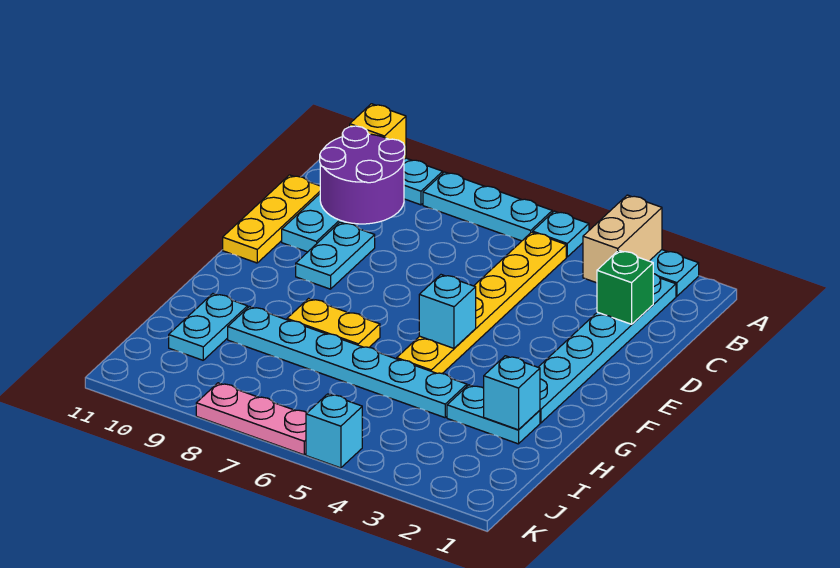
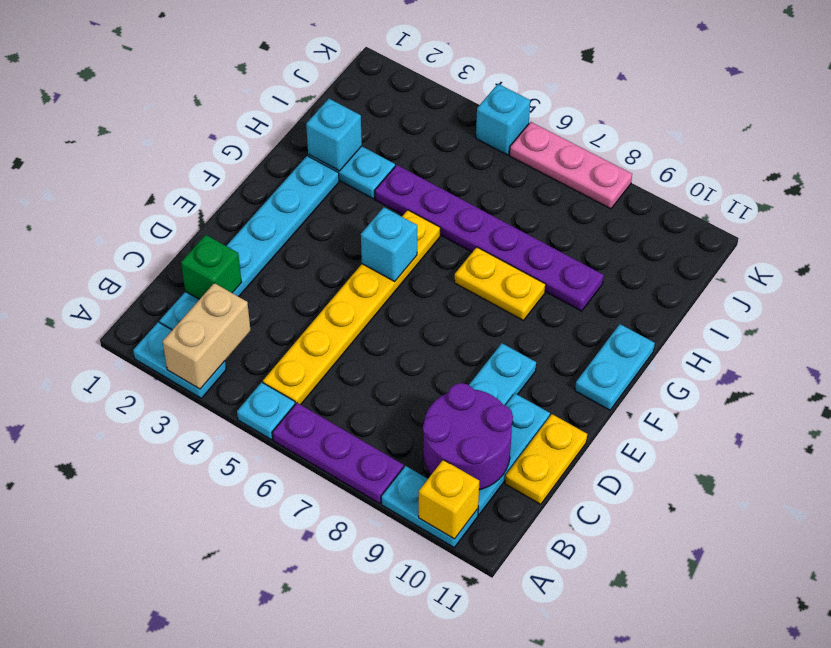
cyan 1x3 plate [423,172,552,241] -> purple 1x3 plate [272,403,404,504]
yellow 1x3 plate [223,175,320,263] -> yellow 1x2 plate [505,414,587,504]
cyan 1x6 plate [228,307,467,418] -> purple 1x6 plate [375,165,604,311]
cyan 1x2 plate [169,294,248,360] -> cyan 1x2 plate moved to [575,324,655,410]

